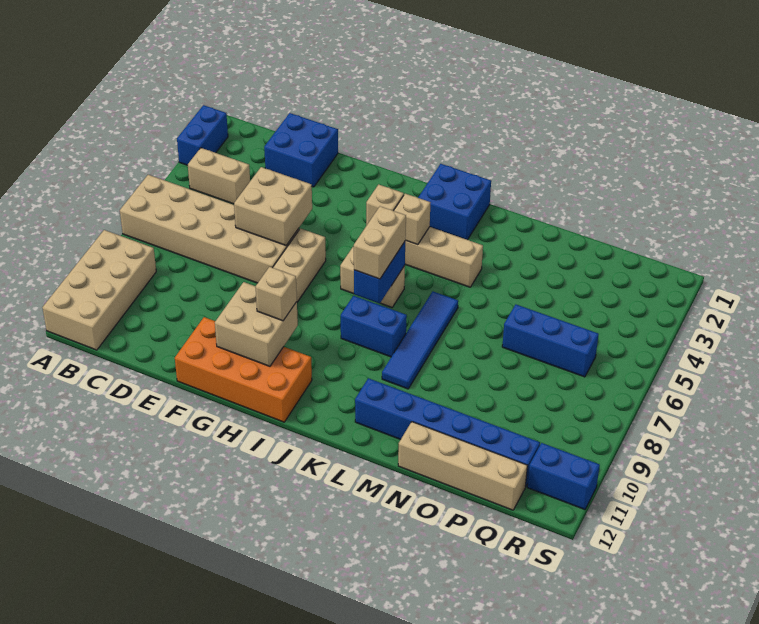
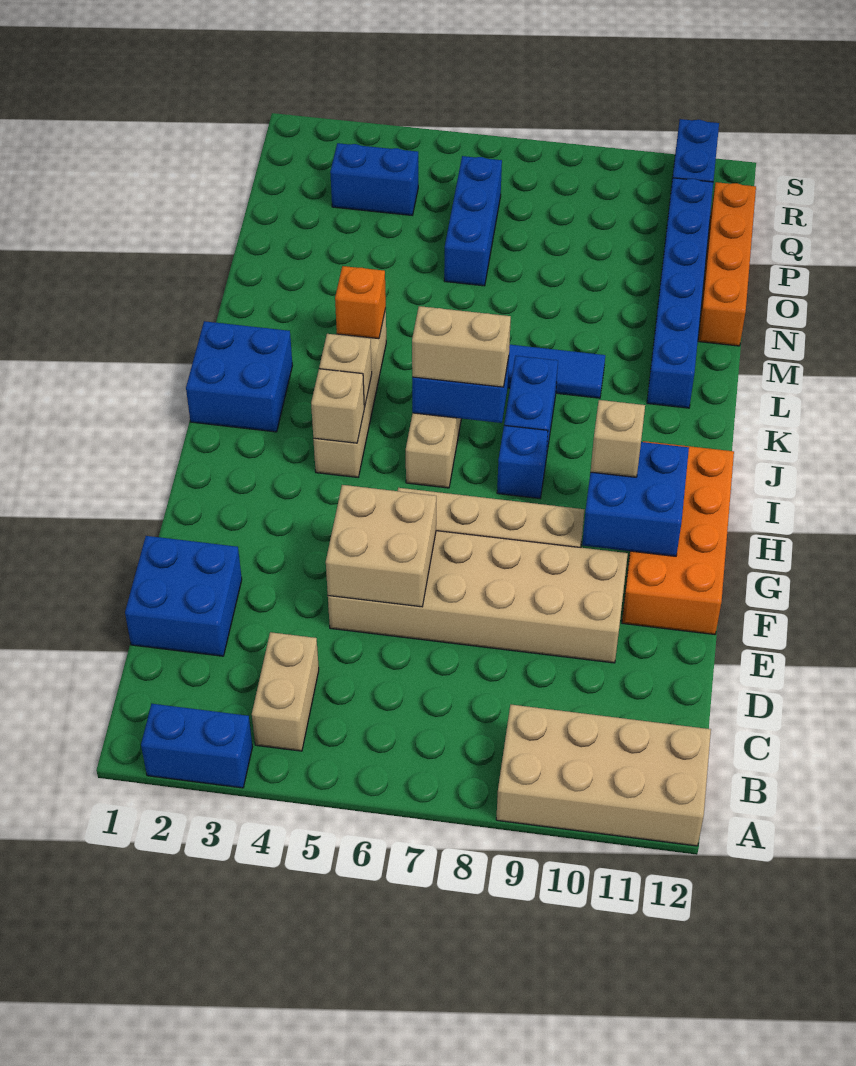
tan 2x6 brick [120,175,299,283] -> tan 2x6 brick turned to [328,531,628,663]
tan 2x2 brick [215,282,298,366] -> blue 2x2 brick [582,442,689,556]
none -> blue 1x1 brick [497,425,548,498]
none -> orange 1x1 brick [335,266,386,339]
tan 1x4 brick [398,422,527,510] -> orange 1x4 brick [698,182,756,346]
none -> blue 1x2 brick [330,143,418,215]

